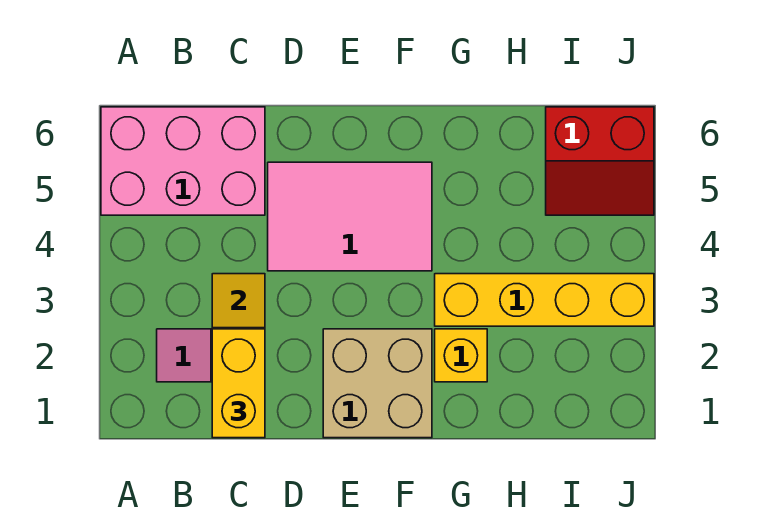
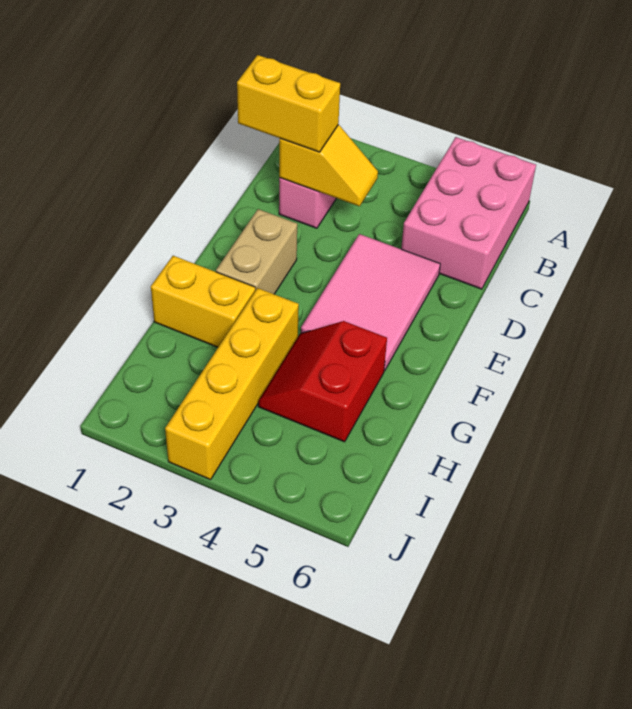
tan 2x2 brick [323,329,432,438] -> tan 1x2 brick [216,209,297,294]
yellow 1x1 brick [435,329,487,382] -> yellow 1x2 brick [151,256,255,347]
red 2x2 slope [546,107,654,215] -> red 2x2 slope moved to [258,321,387,442]

